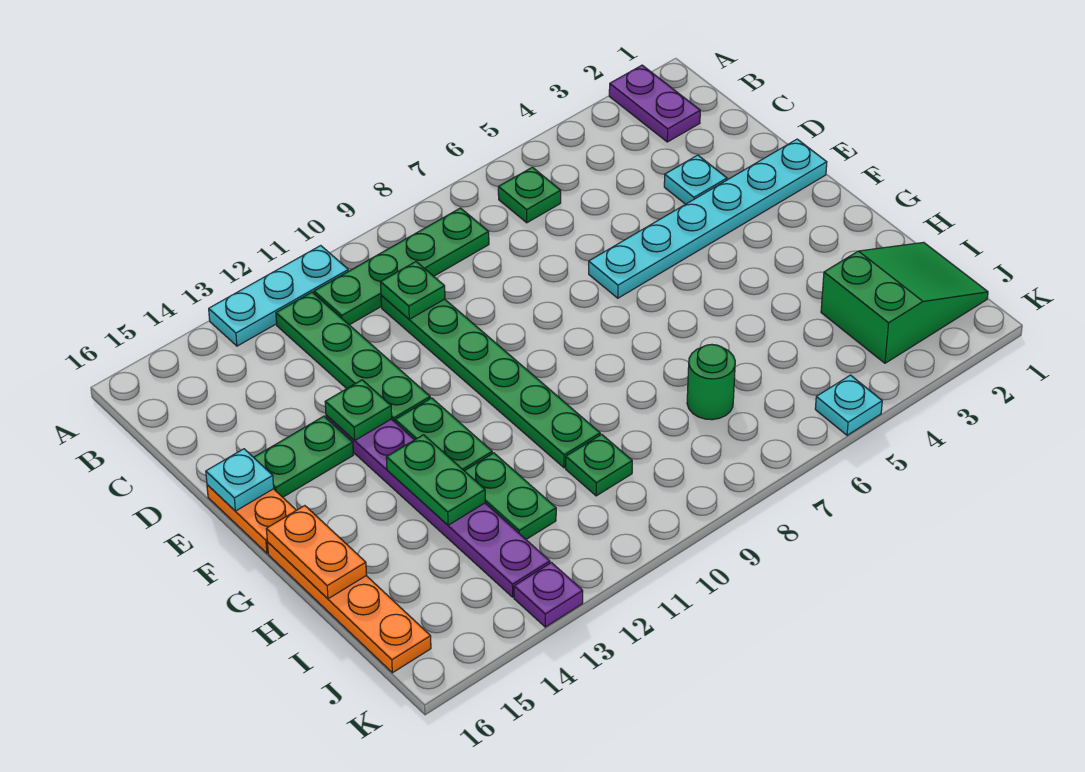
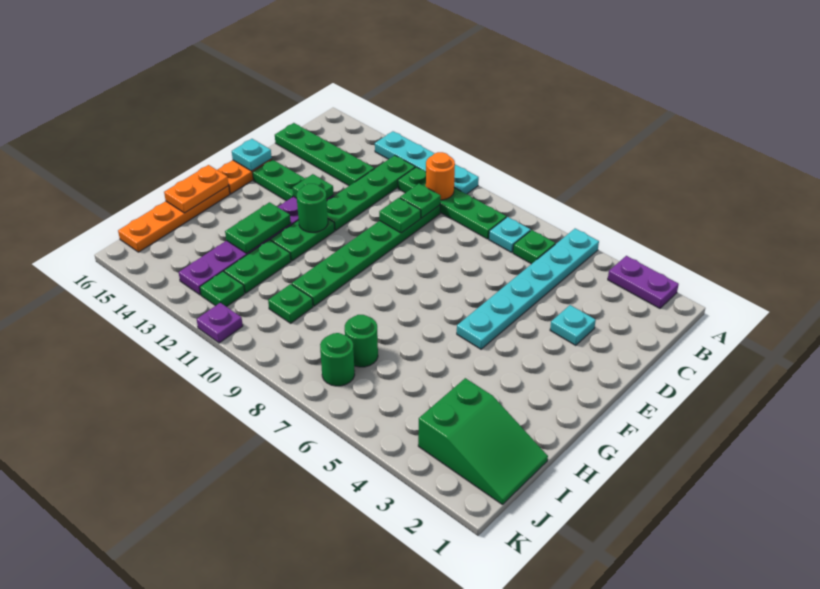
purple 1x2 plate [609,65,700,142] -> purple 1x2 plate turned to [608,256,679,308]
cyan 1x3 plate [209,246,348,346] -> cyan 1x4 plate [375,131,479,194]
none -> orange 1x1 round brick [426,152,455,200]
none -> green 1x4 plate [275,123,374,185]
none -> green 1x1 plate [379,198,421,233]
cyan 1x6 plate [589,139,827,298] -> cyan 1x6 plate turned to [457,229,599,349]
none -> green 1x1 round brick [297,184,328,232]
none -> green 1x1 round brick [320,333,355,386]
none -> green 1x1 plate [200,271,245,307]
cyan 1x1 plate [815,375,882,435] -> cyan 1x1 plate moved to [489,217,530,252]
purple 1x1 plate [514,563,583,627] -> purple 1x1 plate moved to [197,303,243,343]

